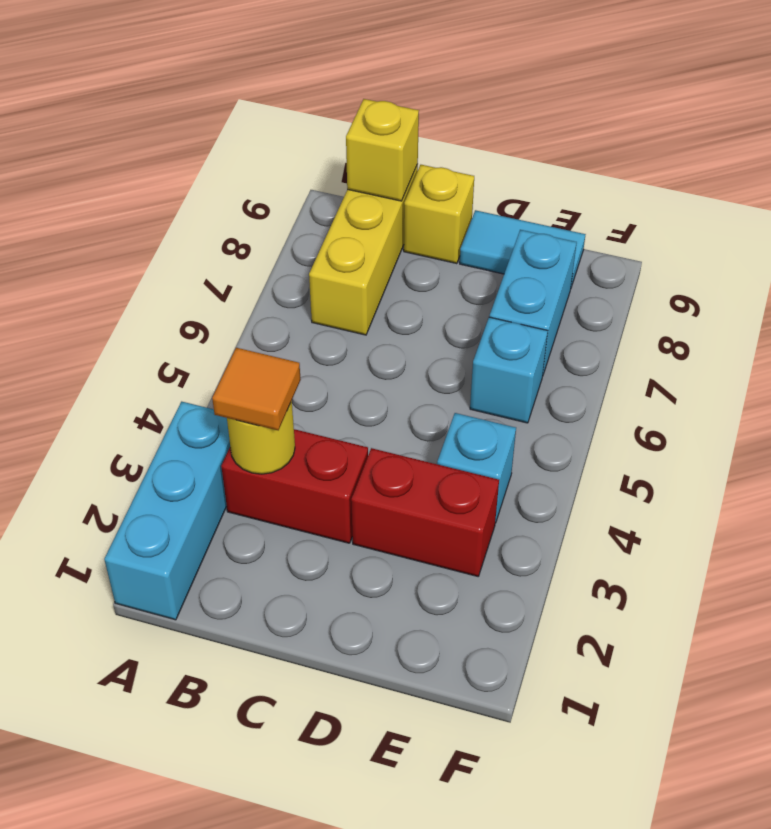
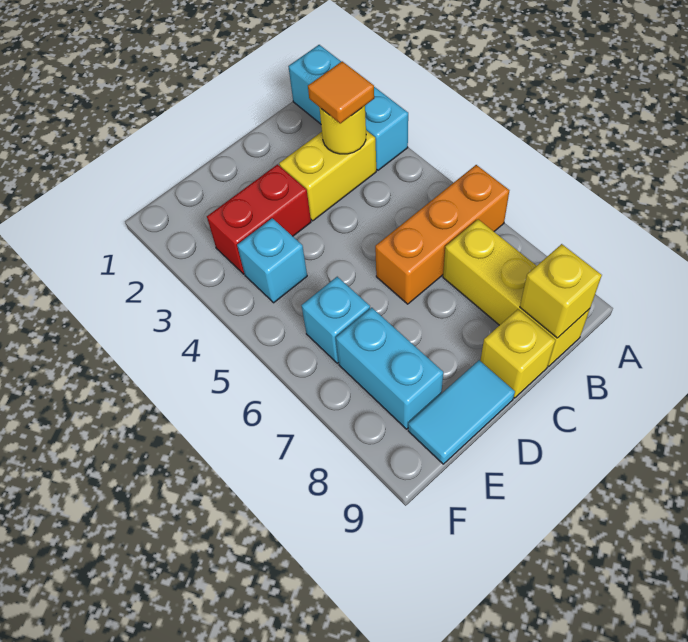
none -> orange 1x3 brick [375,165,509,304]
red 1x2 brick [221,429,368,543] -> yellow 1x2 brick [279,130,376,221]

